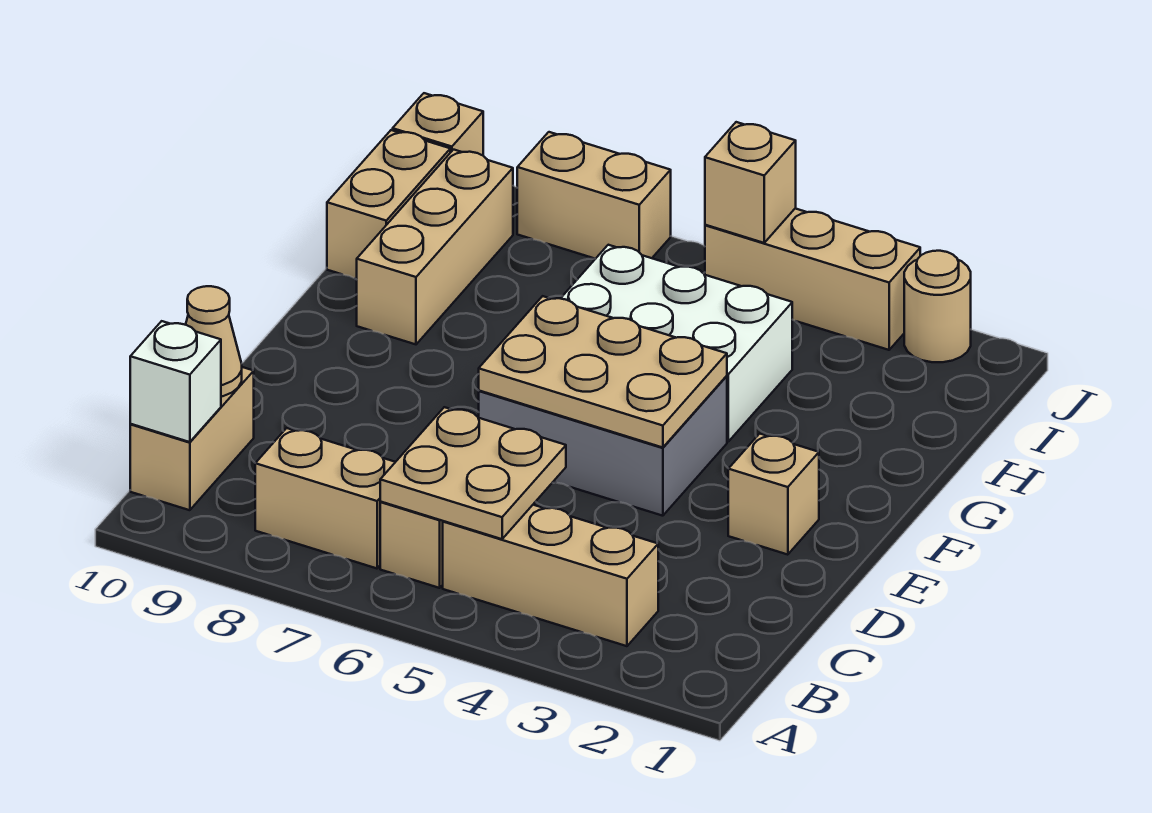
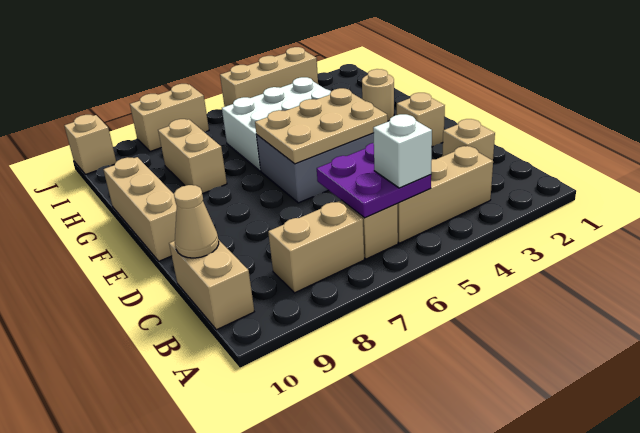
tan 2x2 plate [380,407,566,539] -> purple 2x2 plate [317,143,431,218]
white 1x1 brick [130,321,221,442] -> white 1x1 brick moved to [373,114,432,188]
tan 1x3 brick [357,150,513,344] -> tan 1x3 brick moved to [103,157,177,261]
tan 1x2 brick [327,130,450,279] -> tan 1x2 brick moved to [158,119,227,194]
tan 1x1 round brick [904,251,971,362] -> tan 1x1 round brick moved to [362,69,394,121]
tan 1x1 brick [705,122,796,243] -> tan 1x1 brick moved to [442,119,495,160]

